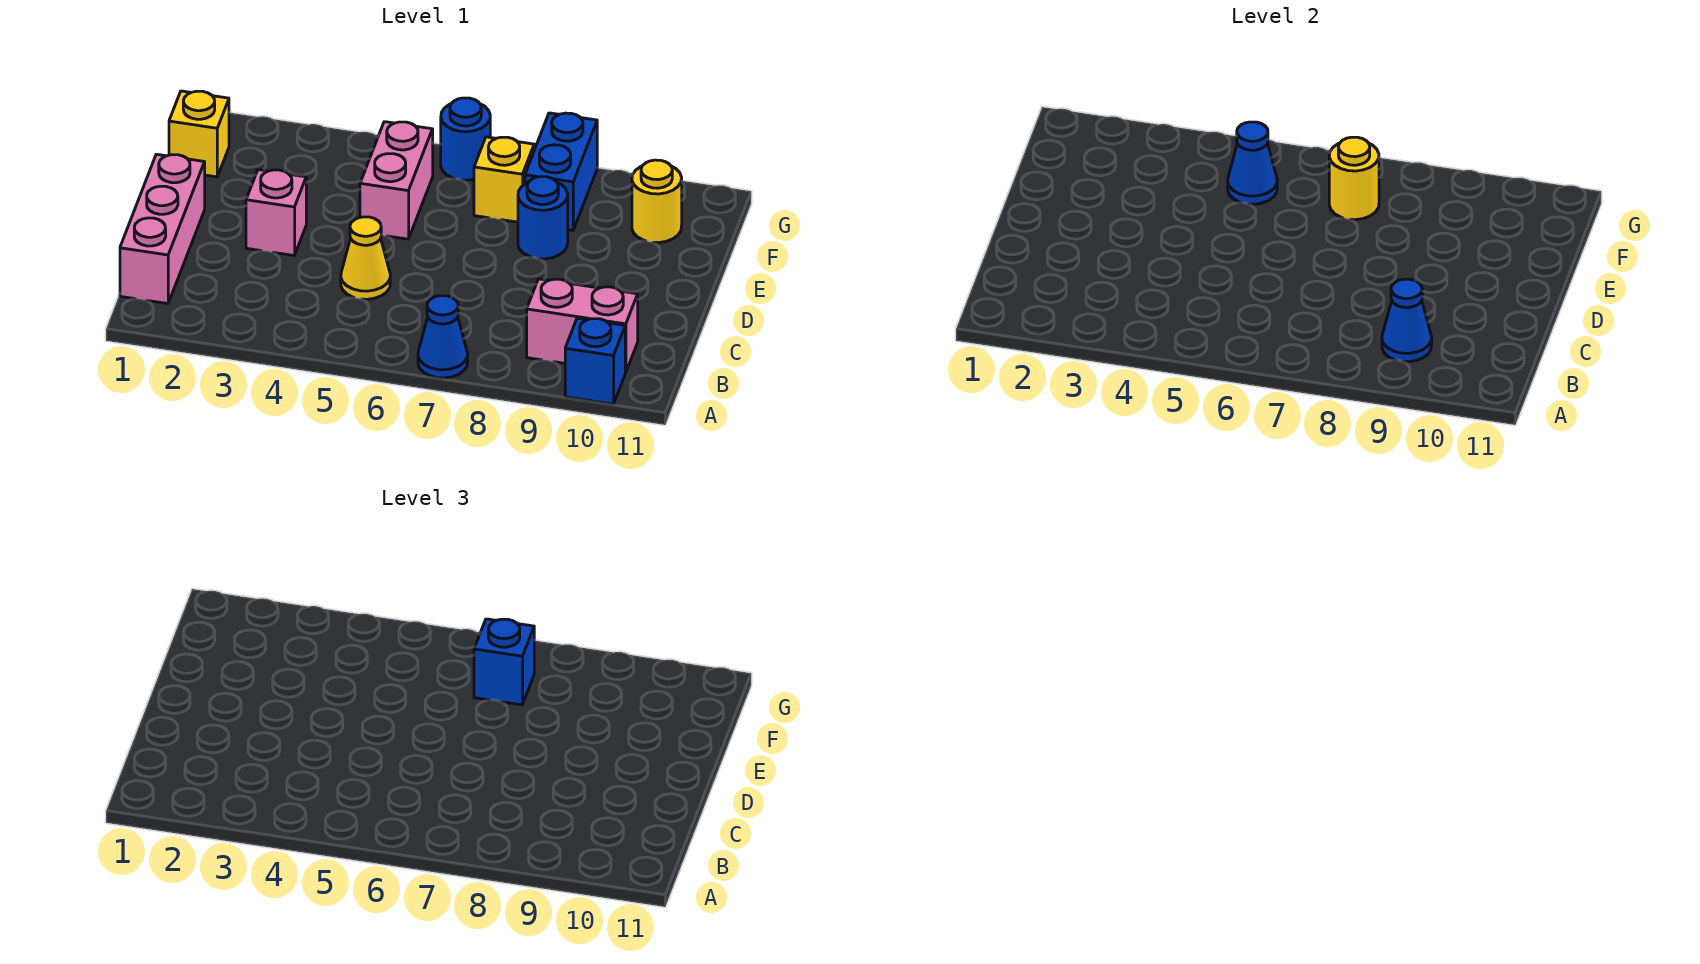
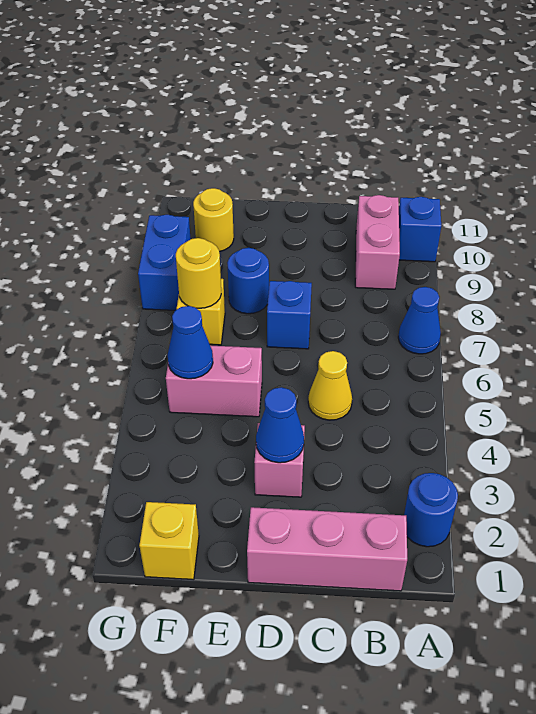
blue 1x1 cone [1382,279,1432,362] -> blue 1x1 cone moved to [256,387,304,463]
blue 1x1 brick [474,619,534,705] -> blue 1x1 brick moved to [267,281,312,349]
blue 1x2 brick [525,113,597,230] -> blue 1x2 brick turned to [138,215,191,310]
blue 1x1 round brick [441,98,490,180] -> blue 1x1 round brick moved to [404,473,458,547]

